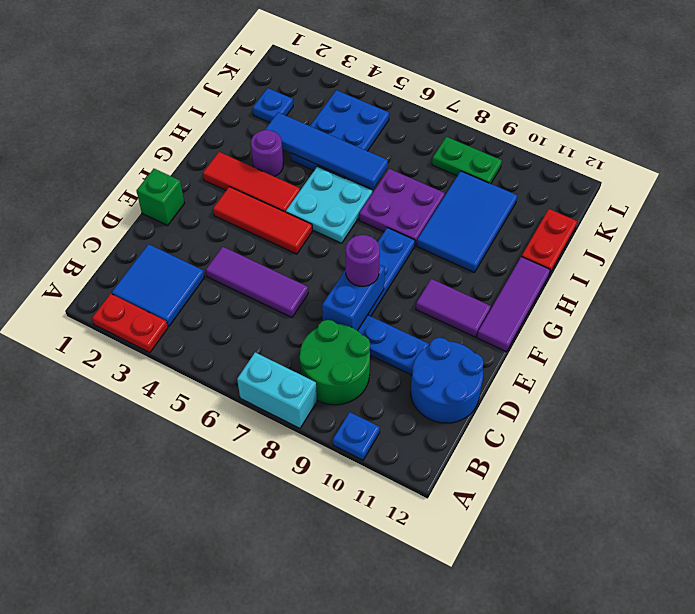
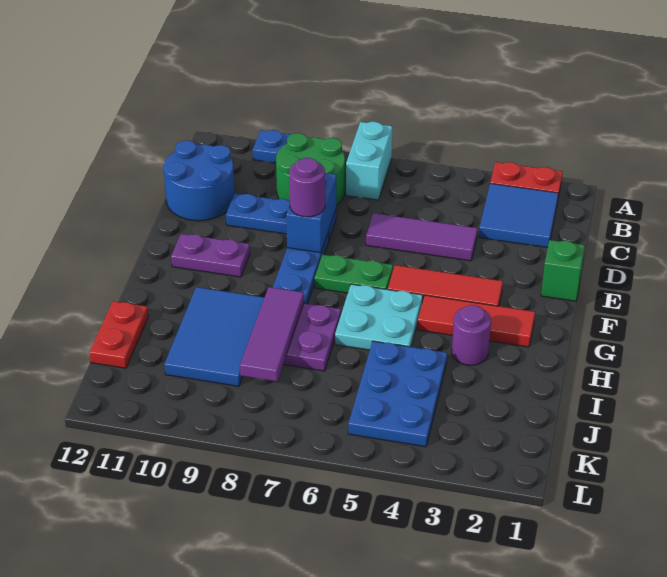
cyan 1x2 brick [237,352,317,428] -> cyan 1x2 brick turned to [346,122,393,200]
purple 1x2 tile [416,279,491,337] -> purple 1x2 plate [171,234,250,277]
purple 1x3 tile [477,257,550,352] -> purple 1x3 tile moved to [240,287,304,382]
blue 1x4 tile [265,113,388,189] -> none
blue 1x1 plate [253,88,293,123] -> none
green 1x2 plate [432,137,502,184] -> green 1x2 plate moved to [315,255,393,293]

